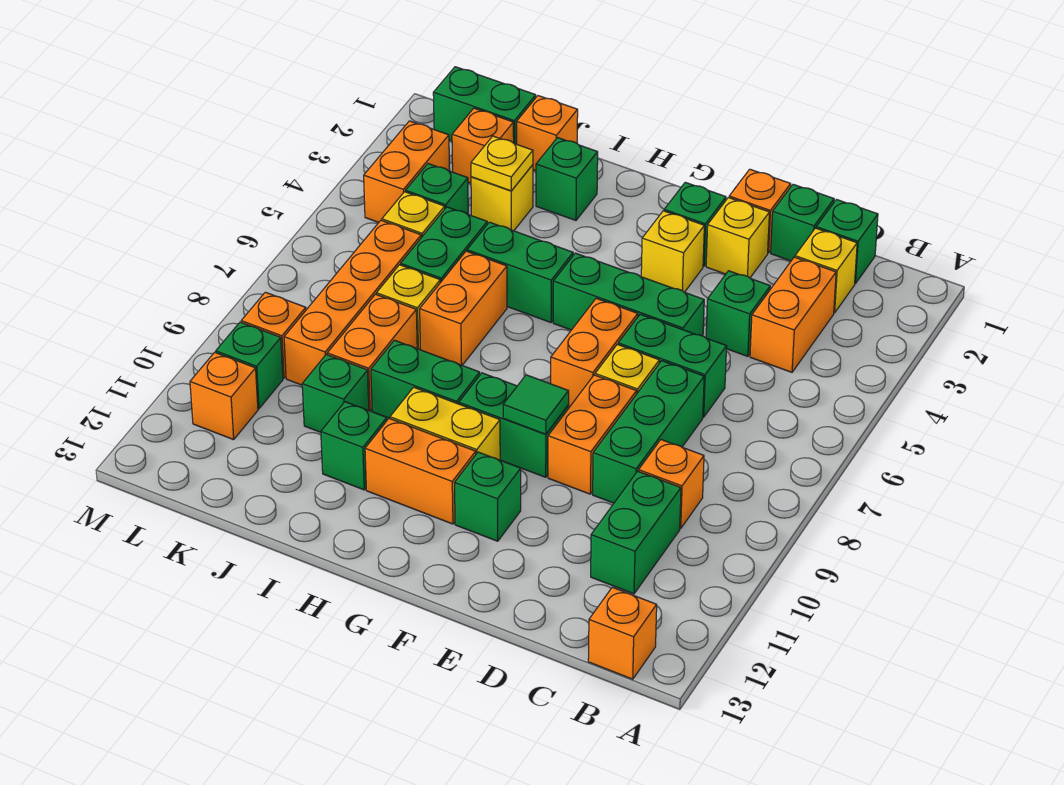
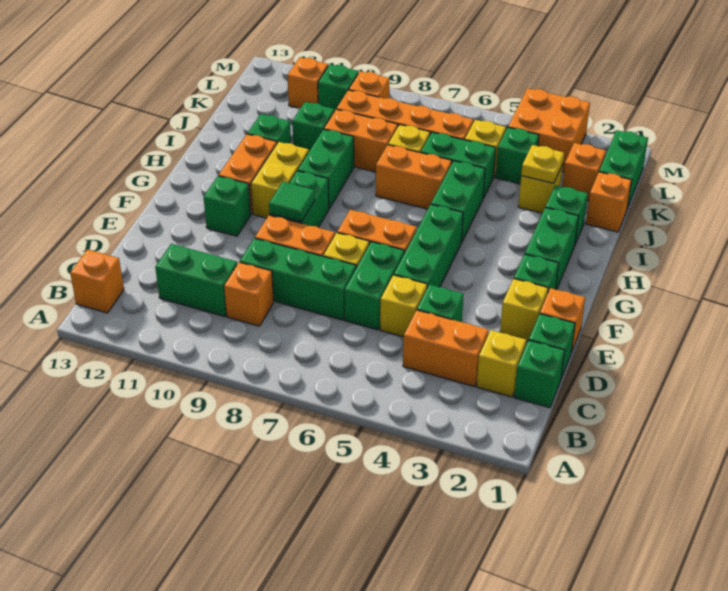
yellow 1x1 brick [641,211,704,292] -> yellow 1x1 brick moved to [380,275,427,337]
none -> green 1x2 brick [525,208,578,290]
orange 1x2 brick [364,121,450,222] -> orange 2x2 brick [508,88,590,172]

